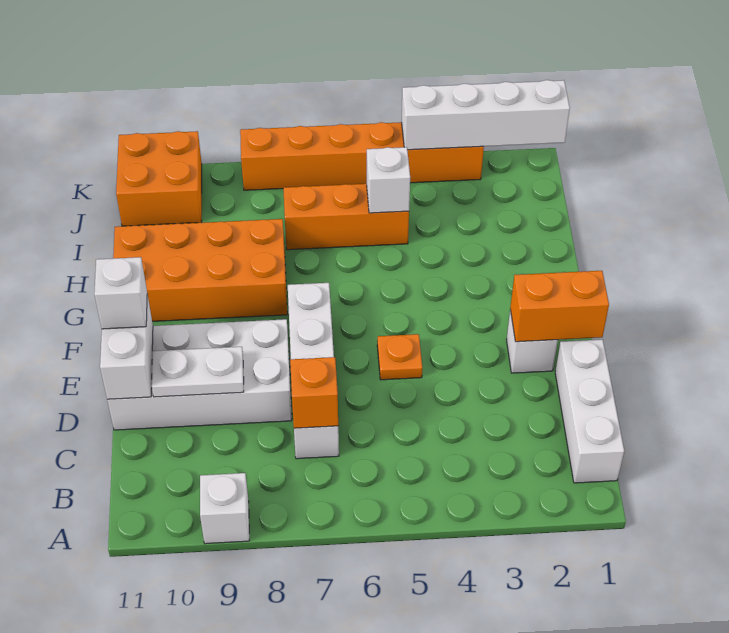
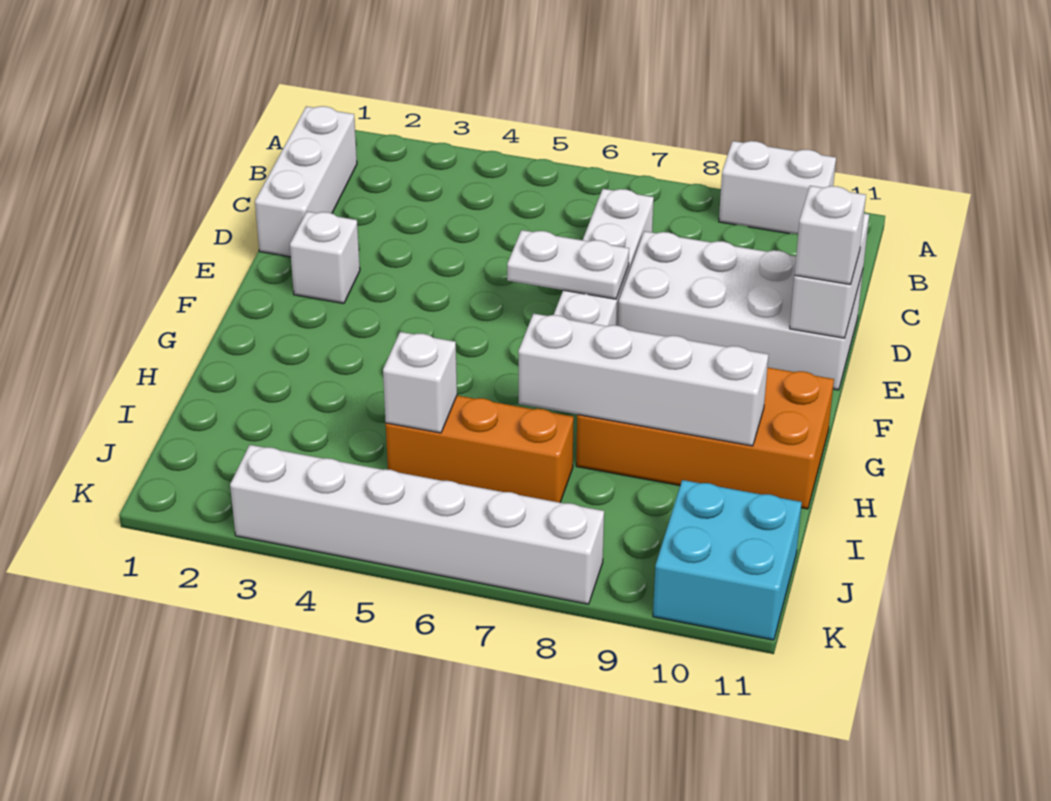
white 1x1 brick [200,473,249,544] -> white 1x2 brick [719,141,836,234]
orange 1x1 brick [290,357,338,428] -> none
white 1x2 plate [152,347,244,397] -> white 1x2 plate moved to [507,230,629,299]
orange 1x2 brick [510,271,609,342] -> none
orange 1x1 plate [377,334,422,380] -> none
orange 2x2 brick [116,131,202,226] -> cyan 2x2 brick [653,480,802,640]
white 1x4 brick [402,80,570,150] -> white 1x4 brick moved to [518,314,768,446]
orange 1x6 brick [240,122,484,190] -> white 1x6 brick [230,445,604,604]

